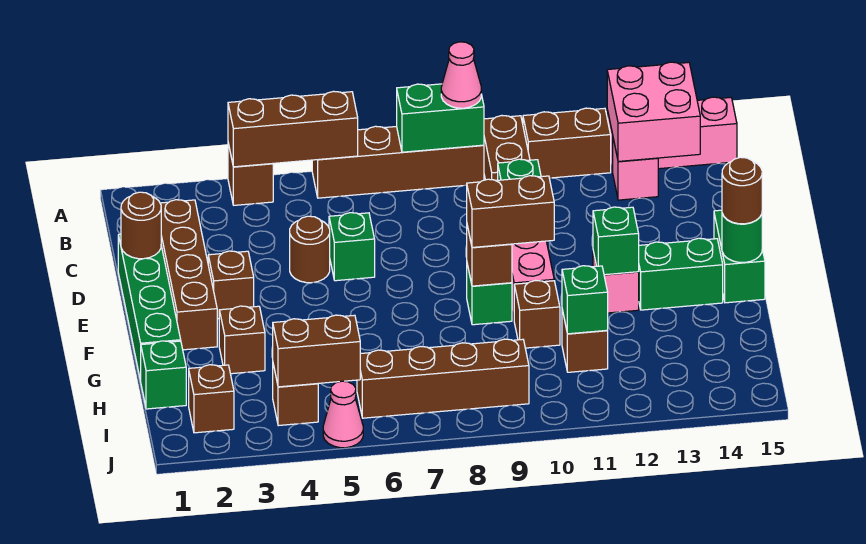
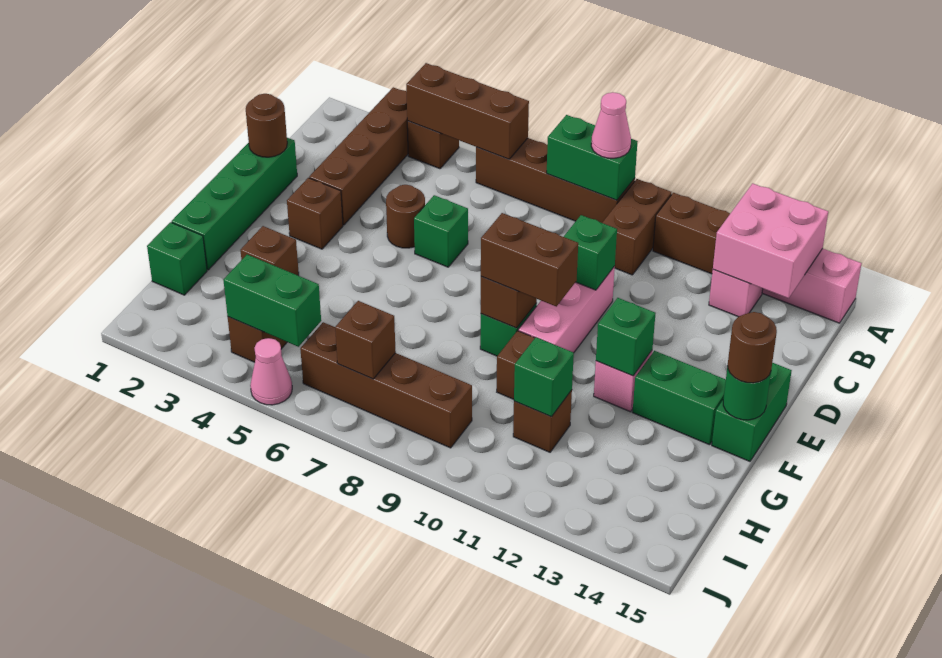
brown 1x4 brick [160,200,217,350] -> brown 1x4 brick moved to [309,87,408,225]
brown 1x1 brick [189,365,234,433] -> brown 1x1 brick moved to [335,301,396,379]
brown 1x2 brick [273,315,360,387] -> green 1x2 brick [223,254,321,347]

